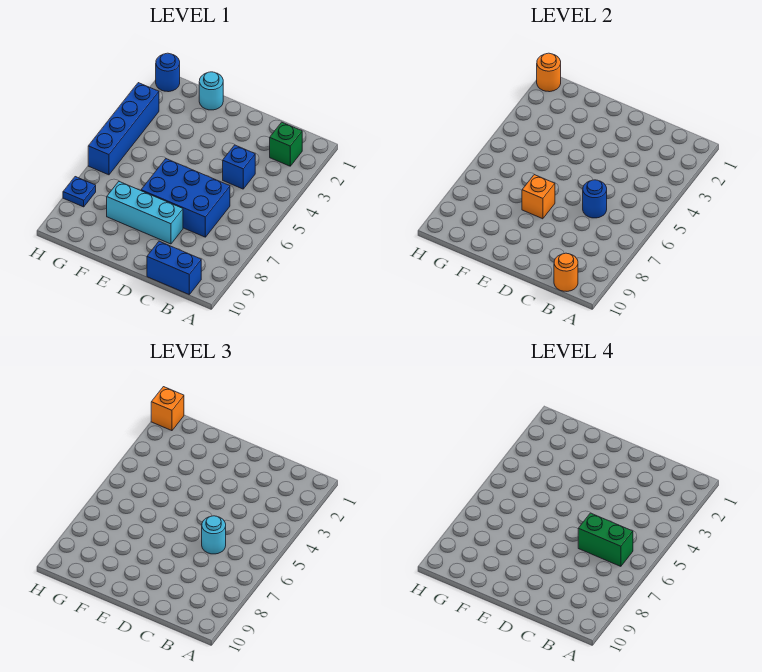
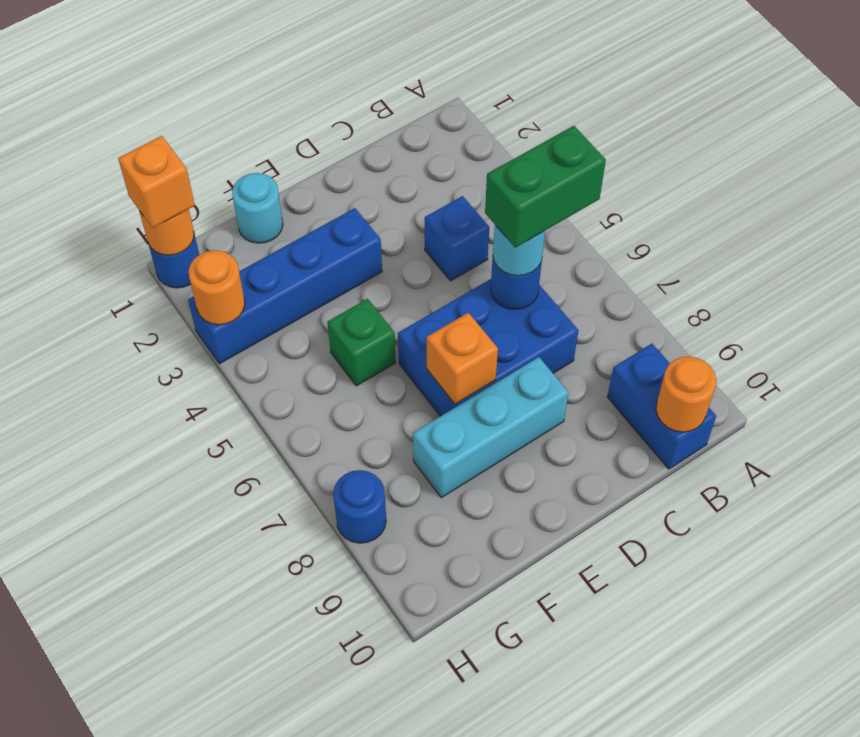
green 1x1 brick [270,122,302,166] -> green 1x1 brick moved to [327,299,396,386]
blue 1x2 brick [147,241,201,294] -> blue 1x2 brick turned to [607,344,716,469]
blue 1x4 brick [88,83,159,175] -> blue 1x4 brick turned to [188,208,382,364]
none -> orange 1x1 round brick [189,250,245,325]
blue 1x1 plate [63,177,96,207] -> blue 1x1 round brick [333,470,386,543]

